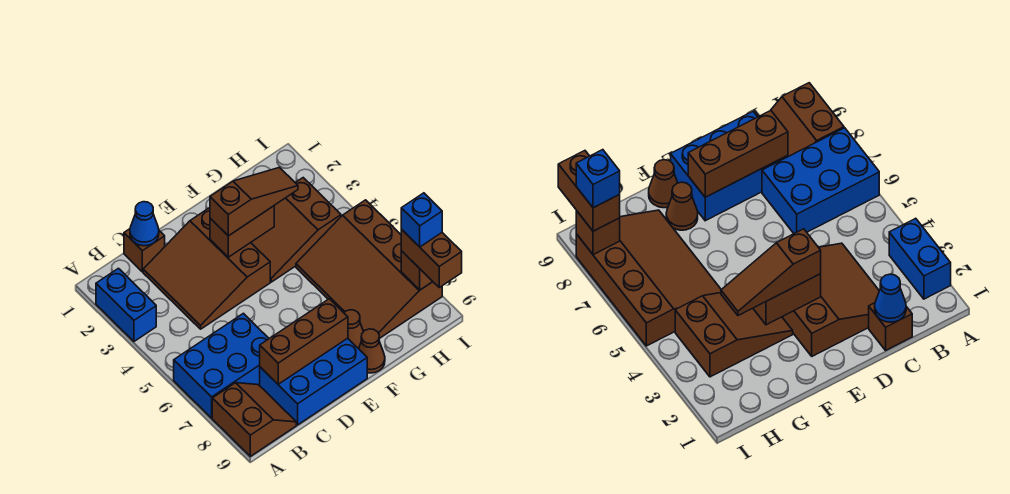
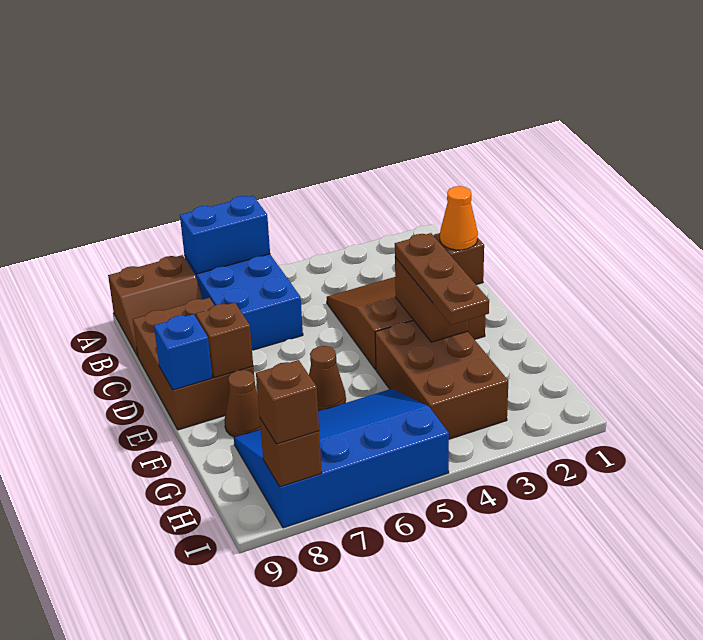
blue 1x2 brick [96,268,156,341] -> blue 1x2 brick moved to [180,196,270,274]
blue 1x1 cone [130,202,159,246] -> orange 1x1 cone [440,186,478,250]
blue 2x3 brick [260,338,367,425] -> brown 2x3 brick [133,298,254,430]
brown 1x3 brick [260,299,348,384] -> brown 1x1 brick [196,302,253,378]
brown 1x3 slope [210,167,298,236] -> brown 1x3 plate [395,233,489,325]
brown 2x3 slope [251,178,341,282] -> brown 2x3 brick [375,320,508,439]
brown 1x1 cone [359,329,385,373] -> brown 1x1 cone moved to [309,346,346,411]
brown 3x4 slope [296,200,442,339] -> blue 3x4 slope [234,389,449,528]
brown 1x2 brick [401,229,462,287] -> brown 1x1 brick [256,360,319,444]
blue 1x1 brick [401,193,442,247] -> blue 1x1 brick moved to [154,314,212,390]

